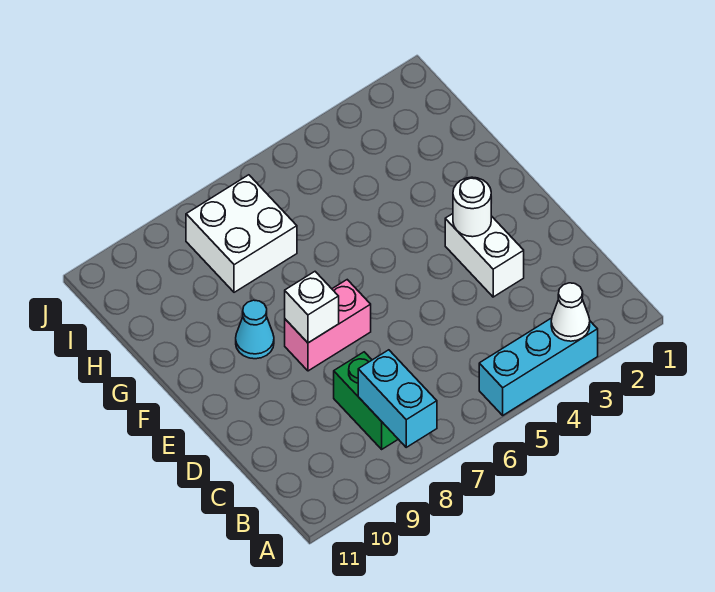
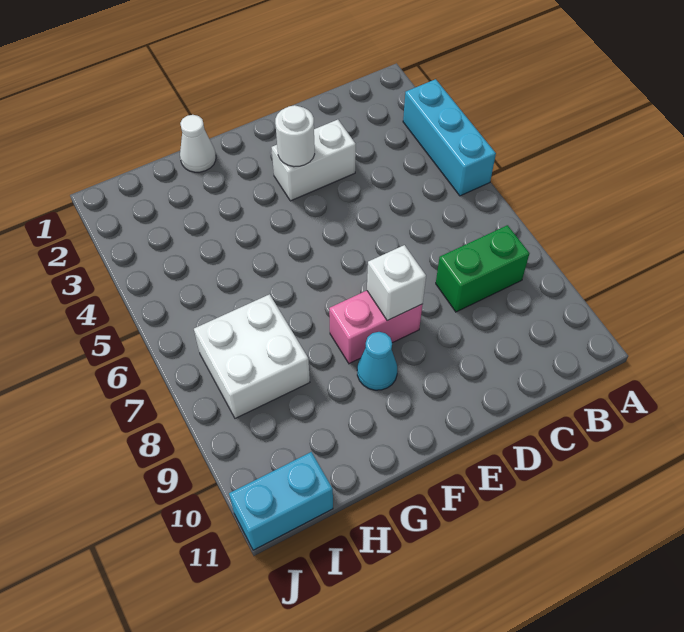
white 1x1 cone [551,283,590,341] -> white 1x1 cone moved to [180,115,216,172]
cyan 1x2 brick [358,350,437,447] -> cyan 1x2 brick moved to [229,452,333,550]
pink 1x2 brick [285,280,371,371] -> pink 1x2 brick turned to [329,291,422,364]

